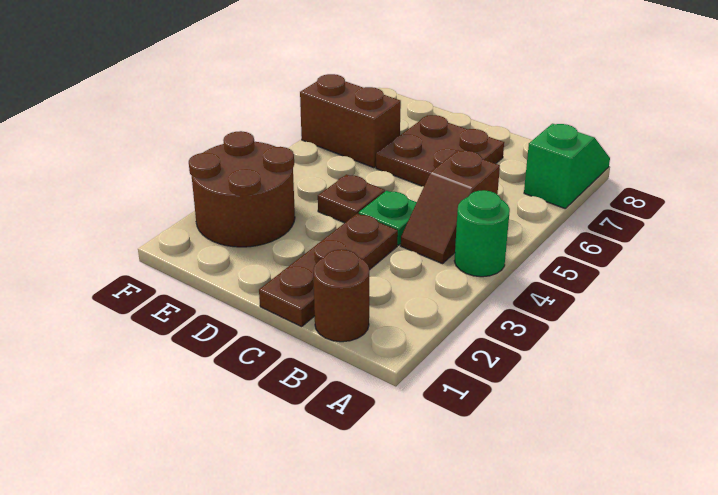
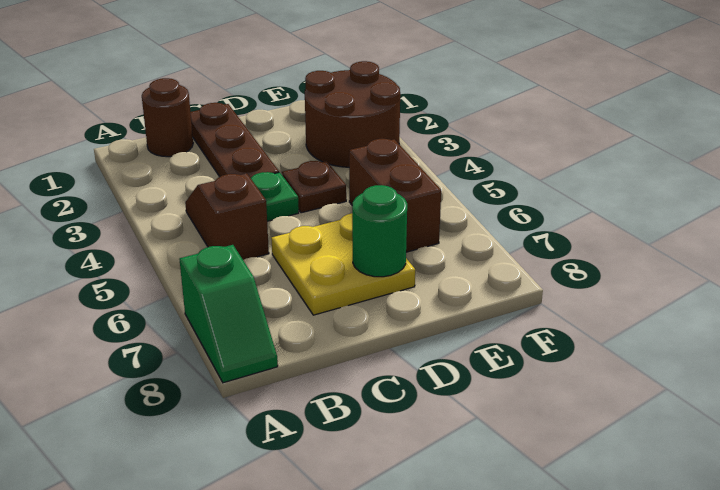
green 1x1 round brick [454,190,510,277] -> green 1x1 round brick moved to [352,185,407,277]
brown 2x2 plate [376,115,504,187] -> yellow 2x2 plate [271,213,415,315]
brown 1x2 brick [300,74,401,168] -> brown 1x2 brick turned to [349,139,441,252]

